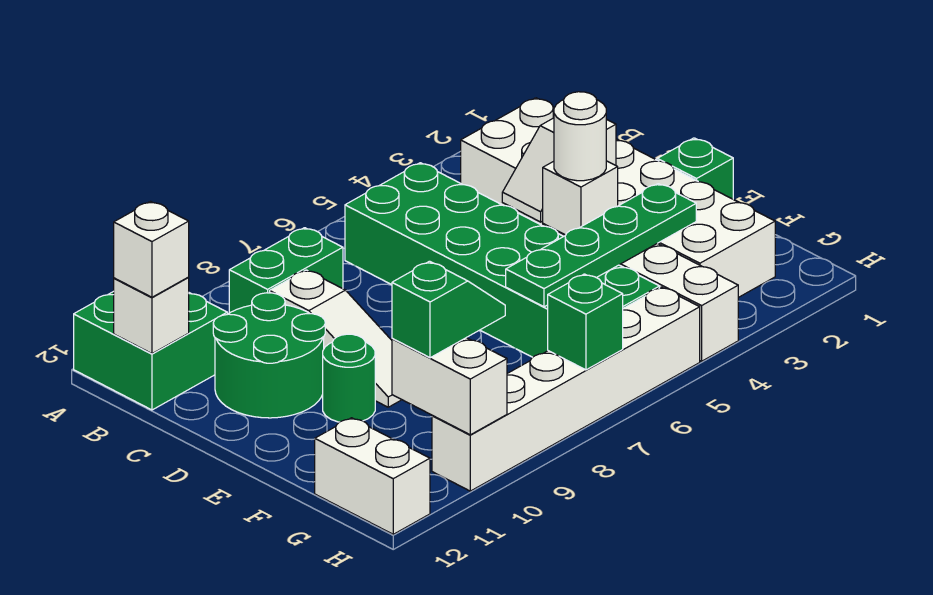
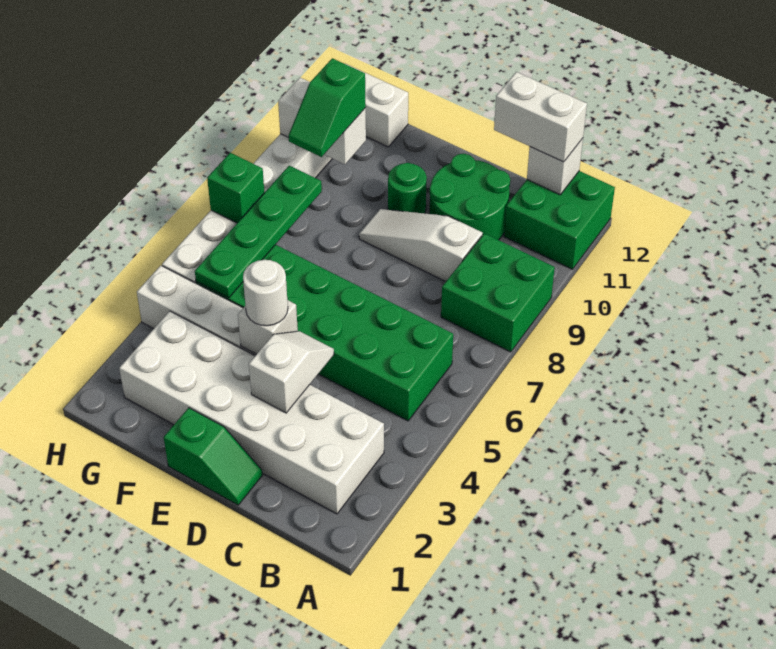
green 1x2 brick [229,228,343,313] -> green 2x2 brick [441,233,555,352]
white 1x1 brick [114,202,189,297] -> white 1x2 brick [494,72,587,162]
green 1x4 plate [506,184,696,307] -> green 1x4 plate moved to [195,166,322,298]

